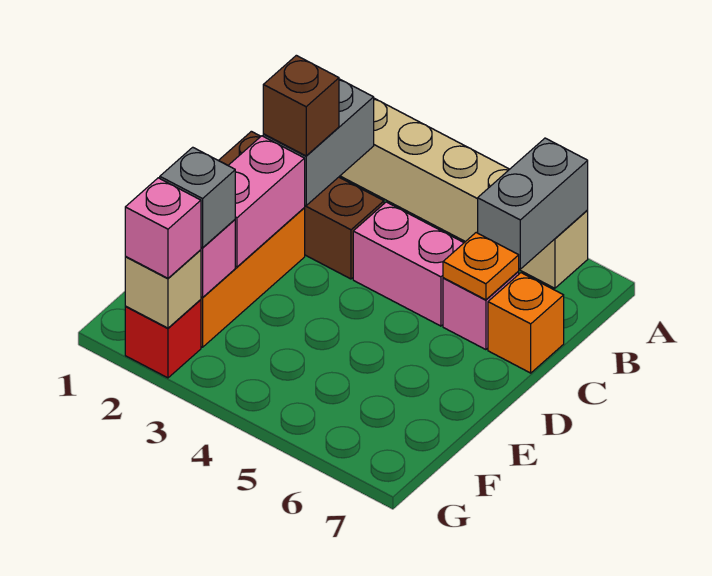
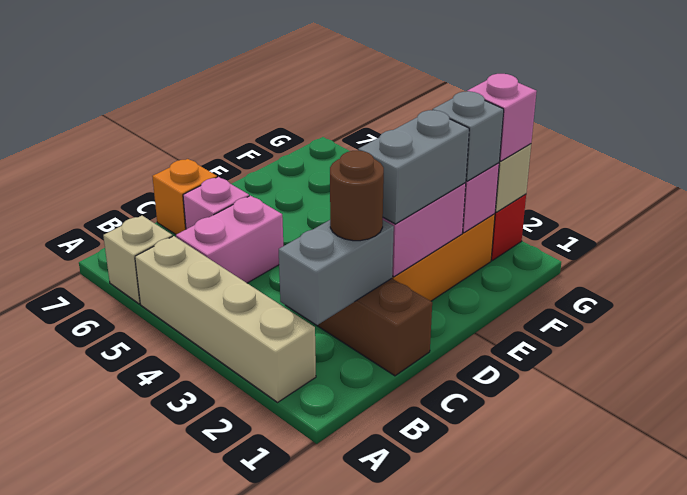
grey 1x2 brick [478,138,588,269] -> grey 1x2 brick moved to [358,110,469,224]
brown 1x1 brick [263,55,339,156] -> brown 1x1 round brick [330,151,384,241]
pink 1x2 brick [353,202,464,326] -> pink 1x2 brick turned to [176,196,283,283]
orange 1x1 plate [443,233,519,300] -> none

